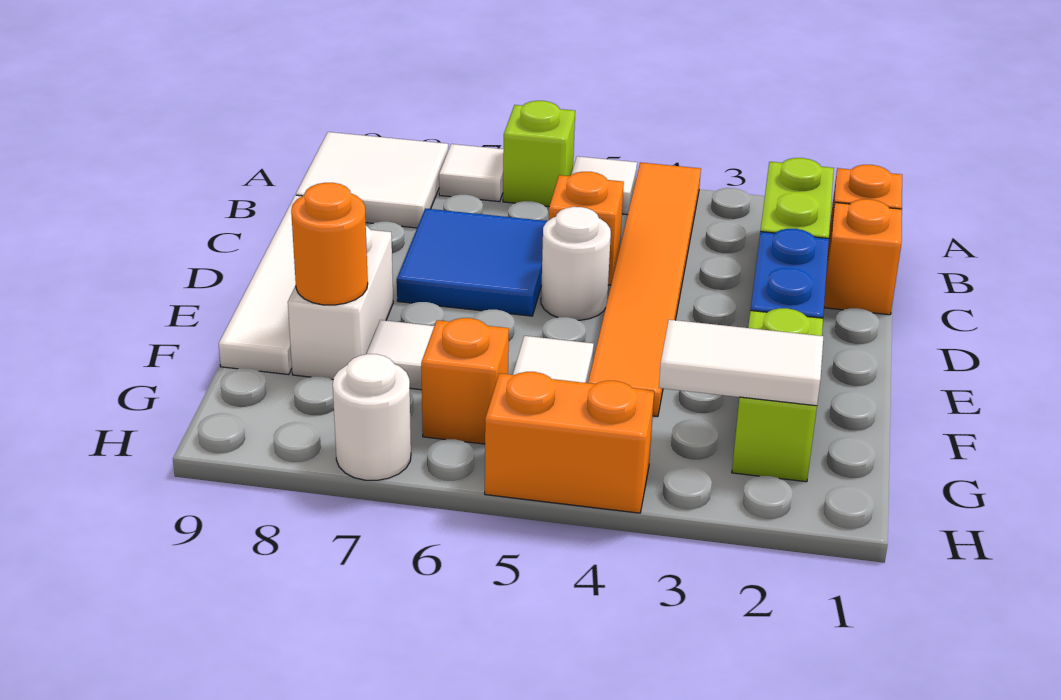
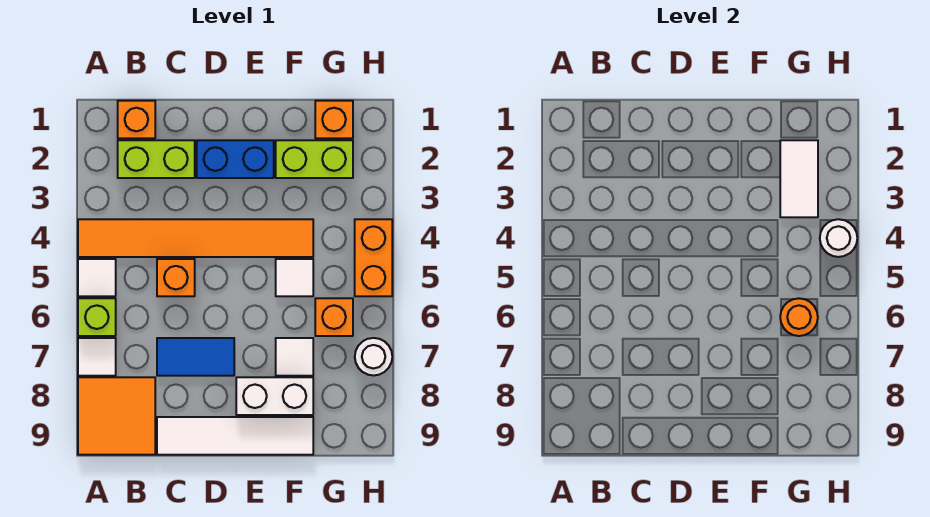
white 2x2 tile [296,132,448,228] -> orange 2x2 tile [78,377,155,455]
orange 1x1 brick [824,199,902,315] -> orange 1x1 brick moved to [315,101,353,138]
blue 2x2 tile [397,208,547,316] -> blue 1x2 tile [157,338,234,376]
white 1x1 round brick [541,207,611,320] -> white 1x1 round brick moved to [820,219,857,257]
orange 1x1 round brick [291,183,368,305] -> orange 1x1 round brick moved to [780,298,818,336]

